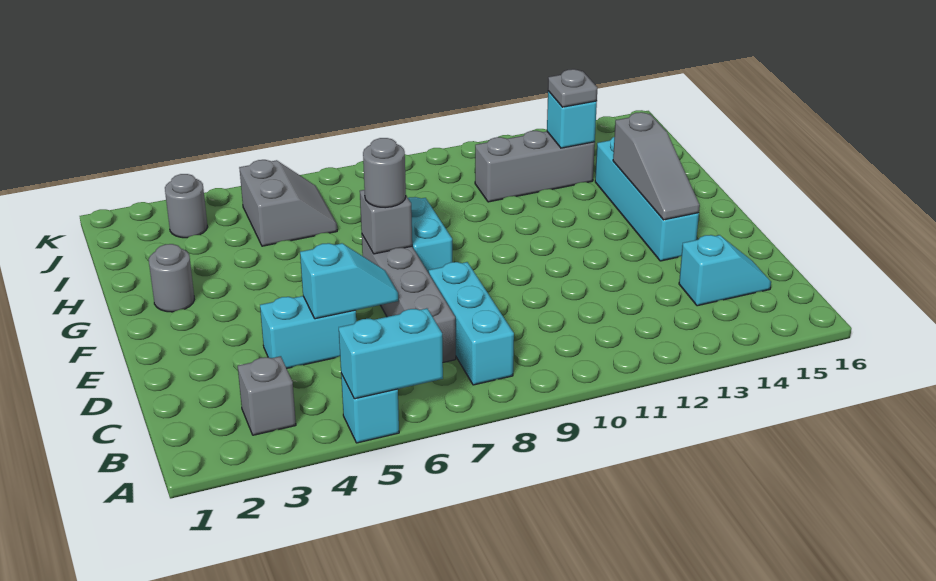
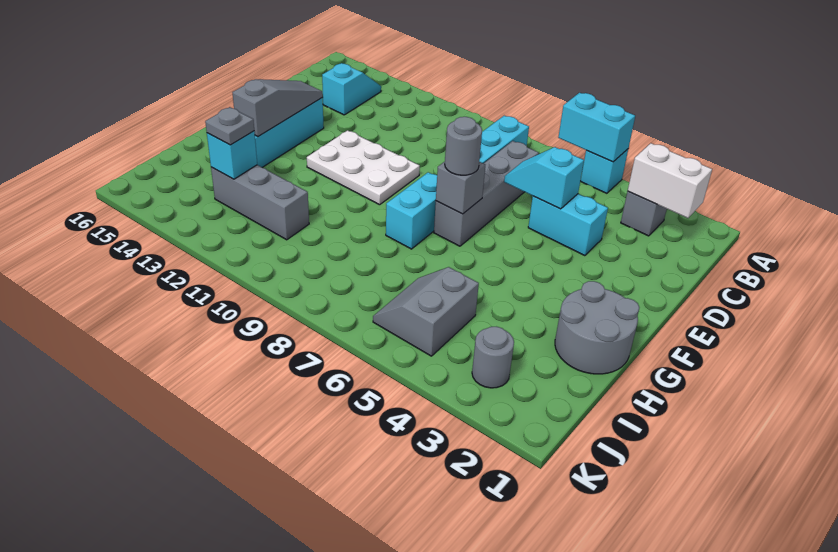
none -> white 1x2 brick [628,143,712,218]
cyan 1x2 slope [679,235,771,306] -> cyan 1x2 slope turned to [322,63,381,115]
none -> white 2x3 plate [307,130,420,205]
grey 1x1 round brick [149,244,194,312] -> grey 2x2 round brick [555,281,640,374]

